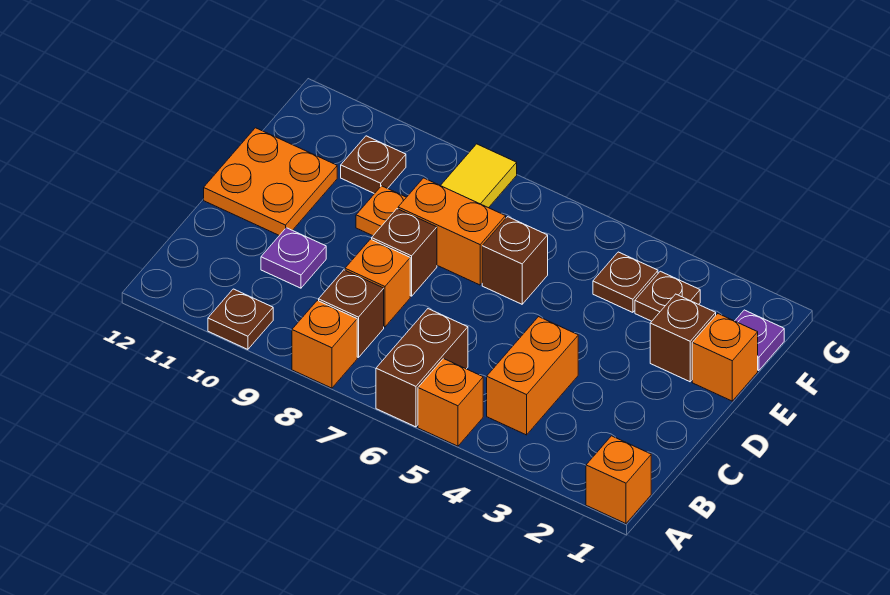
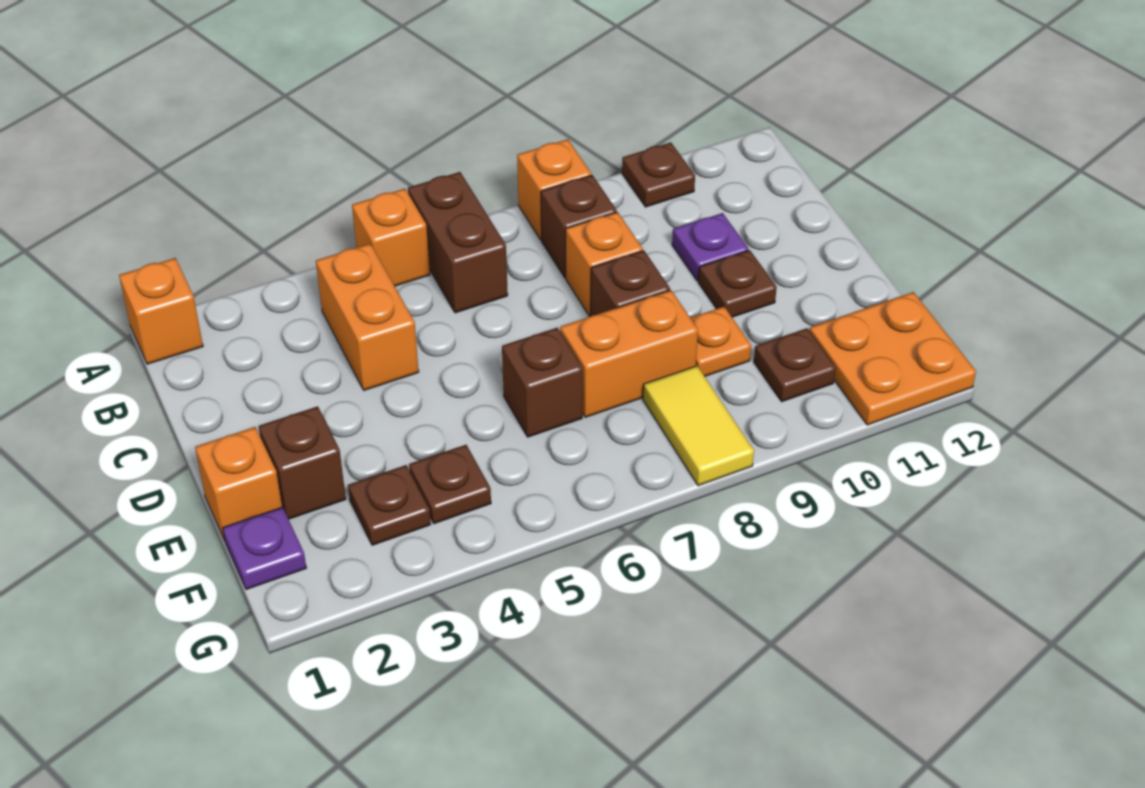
none -> brown 1x1 plate [698,250,777,317]
orange 2x2 plate [204,128,337,235] -> orange 2x2 plate moved to [809,292,976,425]

